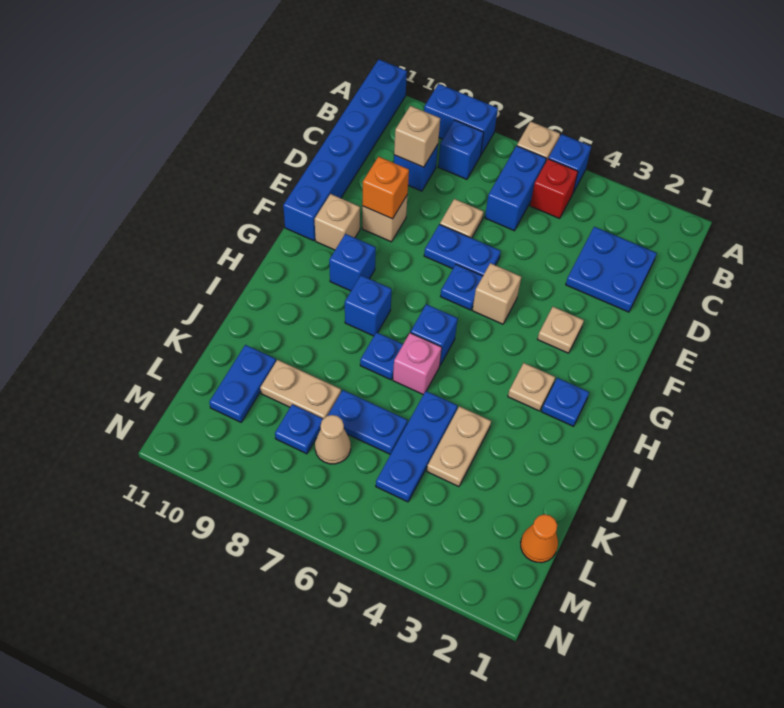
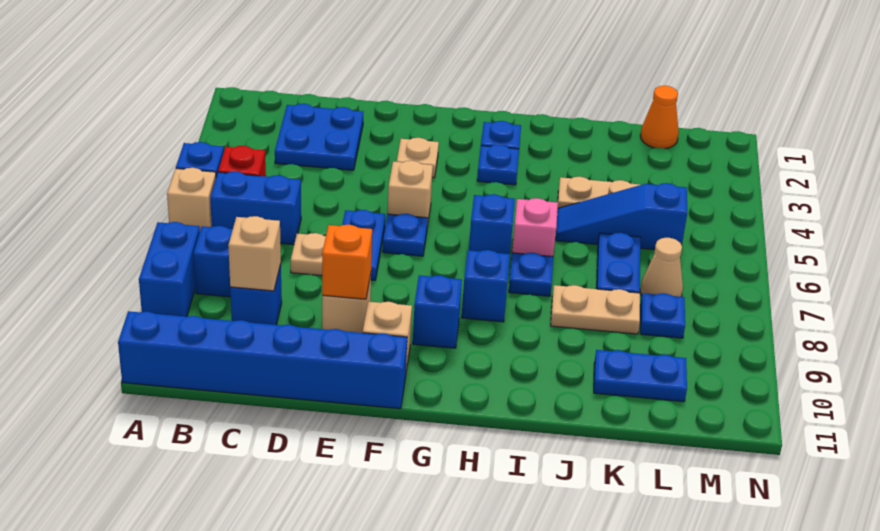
tan 1x1 plate [508,363,555,411] -> blue 1x1 plate [477,145,519,185]
blue 1x3 plate [376,391,457,502] -> blue 1x3 slope [556,183,688,250]
tan 1x2 plate [260,360,341,419] -> tan 1x2 plate turned to [551,285,640,334]

